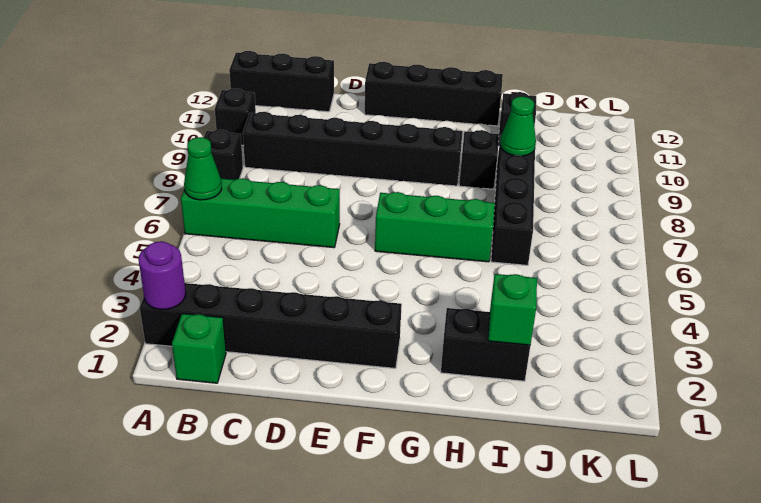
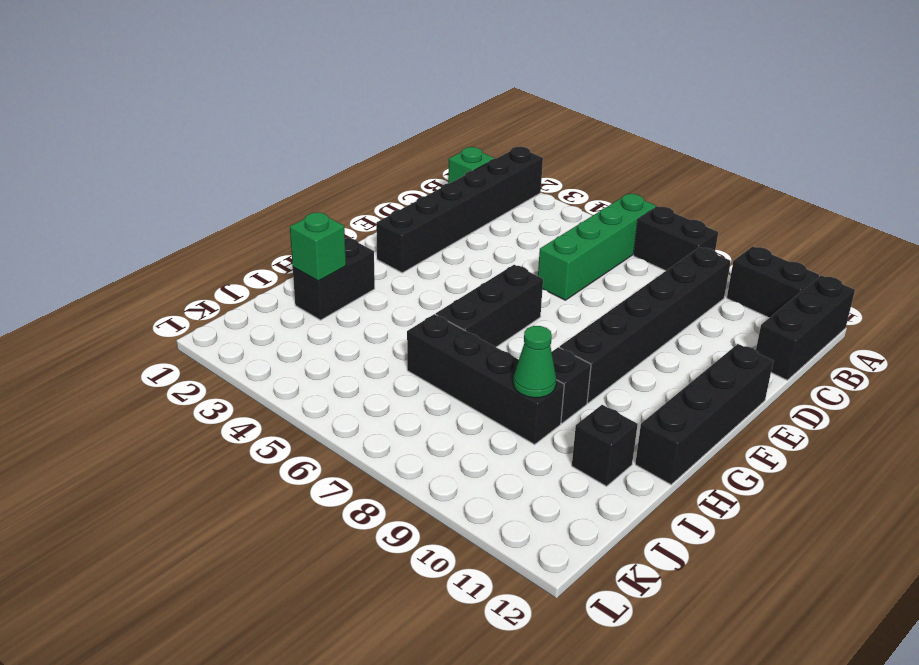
purple 1x1 round brick [138,241,186,309] -> none
green 1x1 cone [184,137,222,200] -> none
black 1x1 brick [204,130,243,180] -> black 1x2 brick [633,206,718,271]
black 1x1 brick [215,89,256,145] -> black 1x2 brick [727,246,819,317]
green 1x3 brick [375,192,495,262] -> black 1x3 brick [436,265,543,347]

